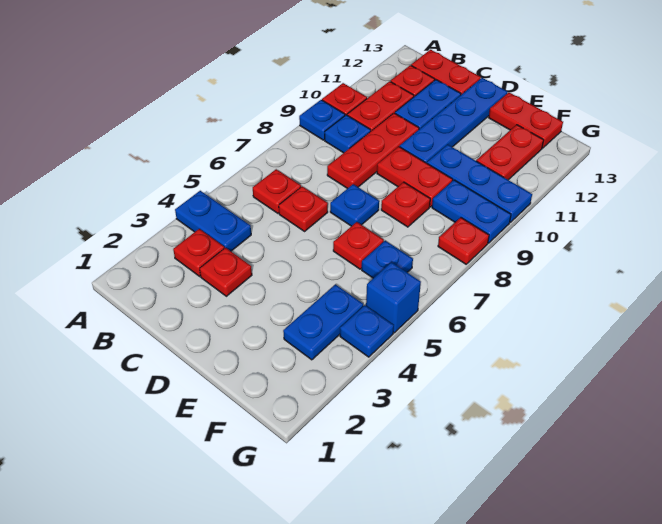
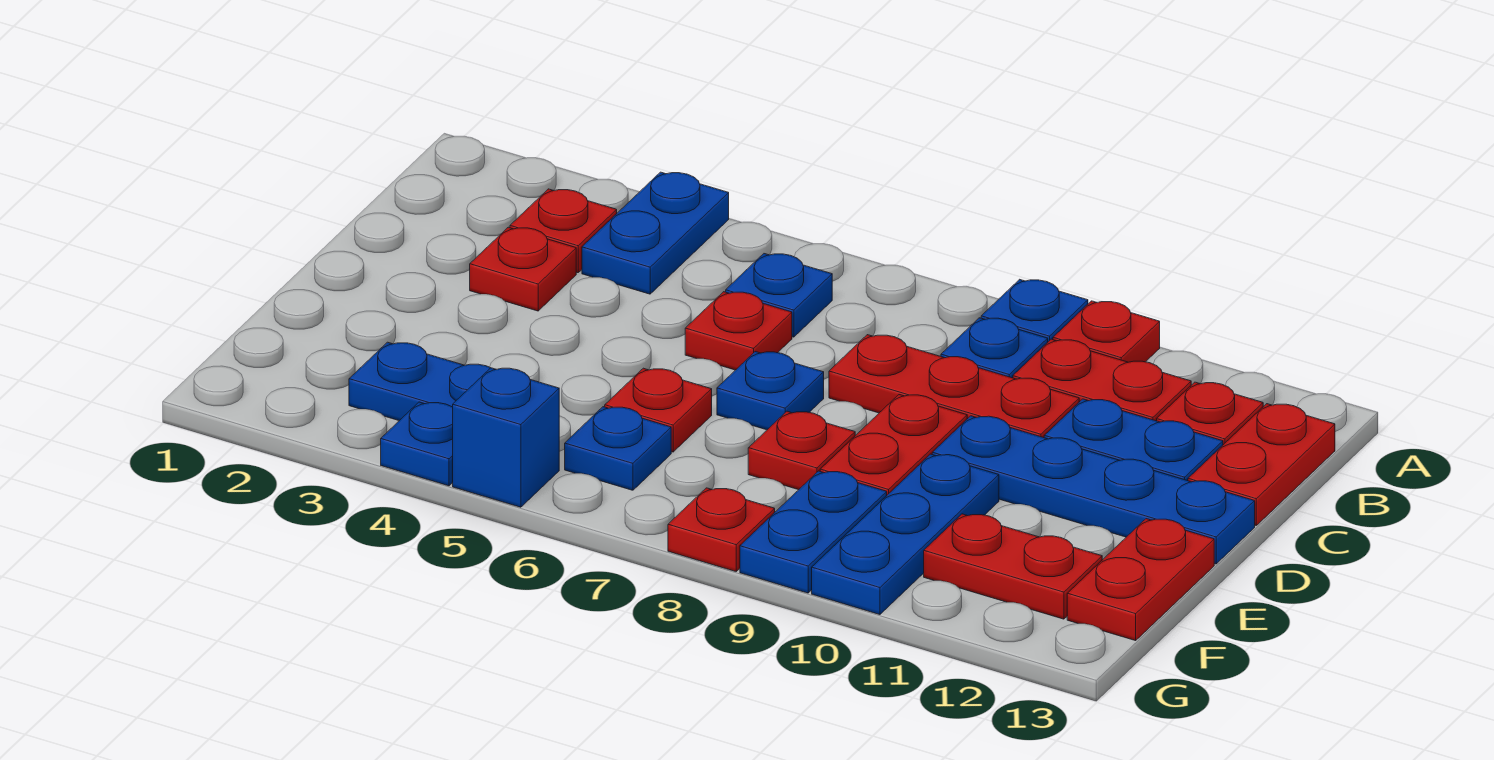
red 1x1 plate [253,169,301,213] -> blue 1x1 plate [726,254,832,337]

